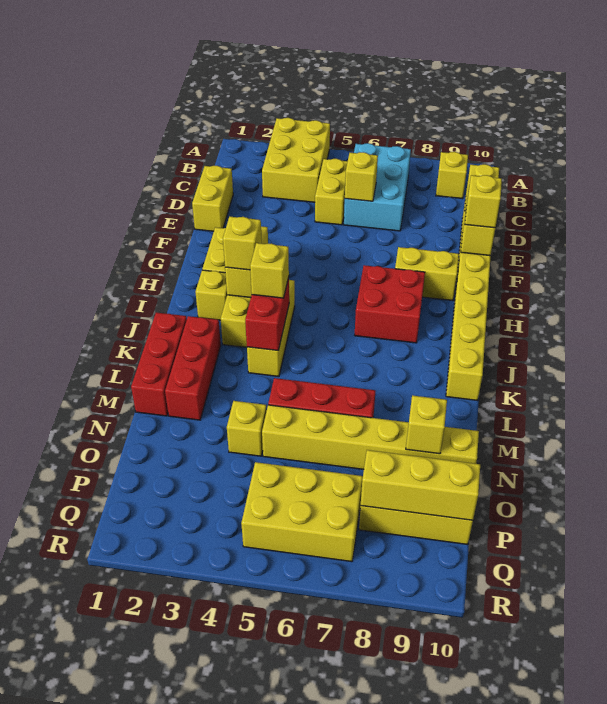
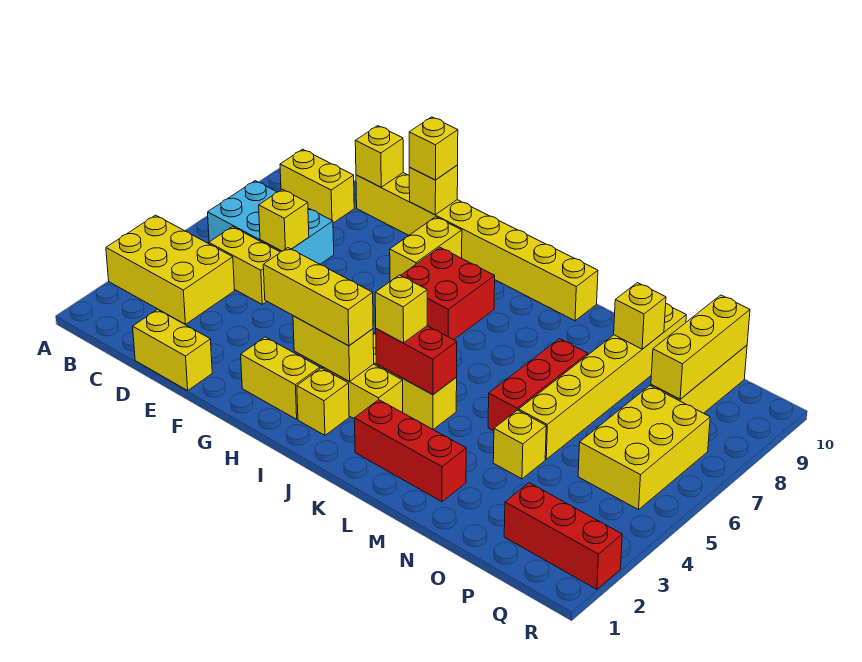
yellow 1x1 brick [436,152,468,199] -> yellow 1x2 brick [280,149,354,223]
yellow 1x1 brick [223,217,262,270] -> yellow 1x3 brick [263,248,373,346]
red 1x3 brick [131,312,187,416] -> red 1x3 brick moved to [504,483,622,589]

